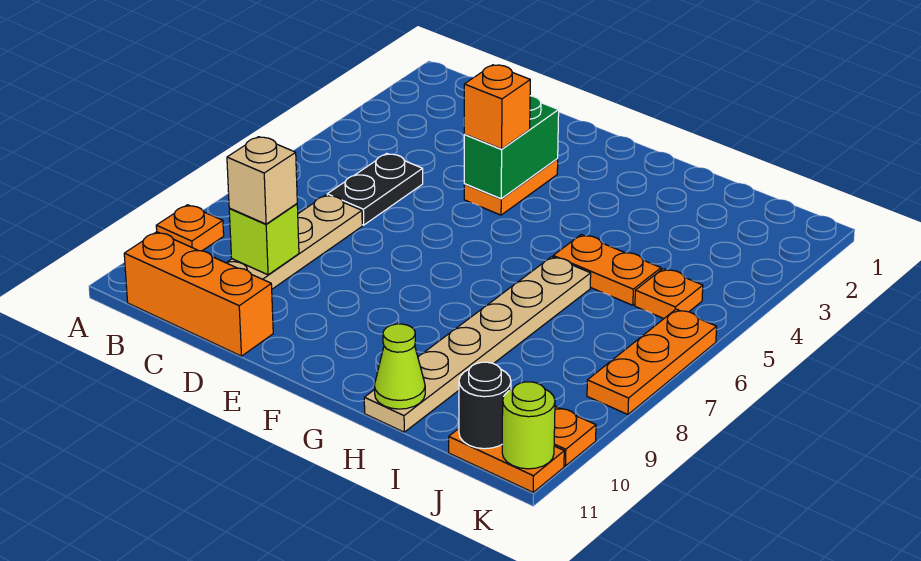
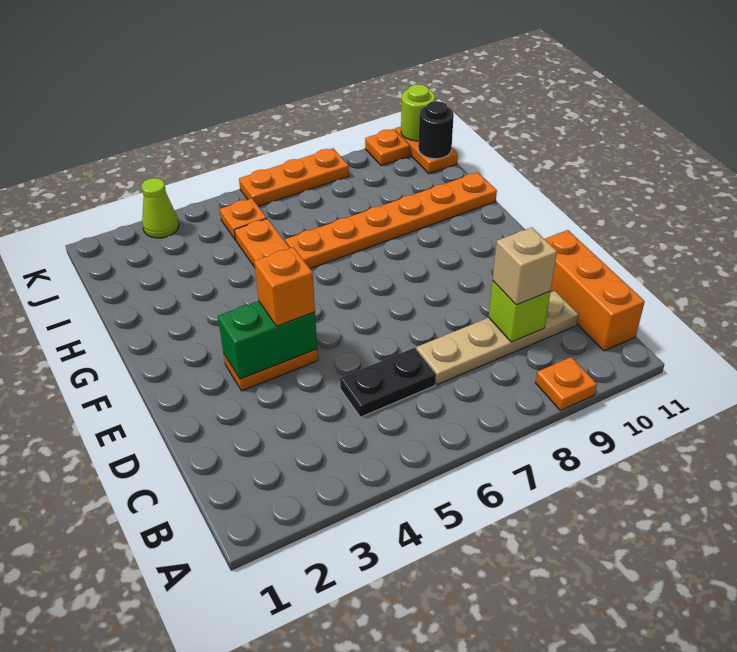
tan 1x6 plate [364,257,591,432] -> orange 1x6 plate [285,172,497,269]
lime 1x1 cone [374,324,425,409] -> lime 1x1 cone moved to [142,178,179,238]

